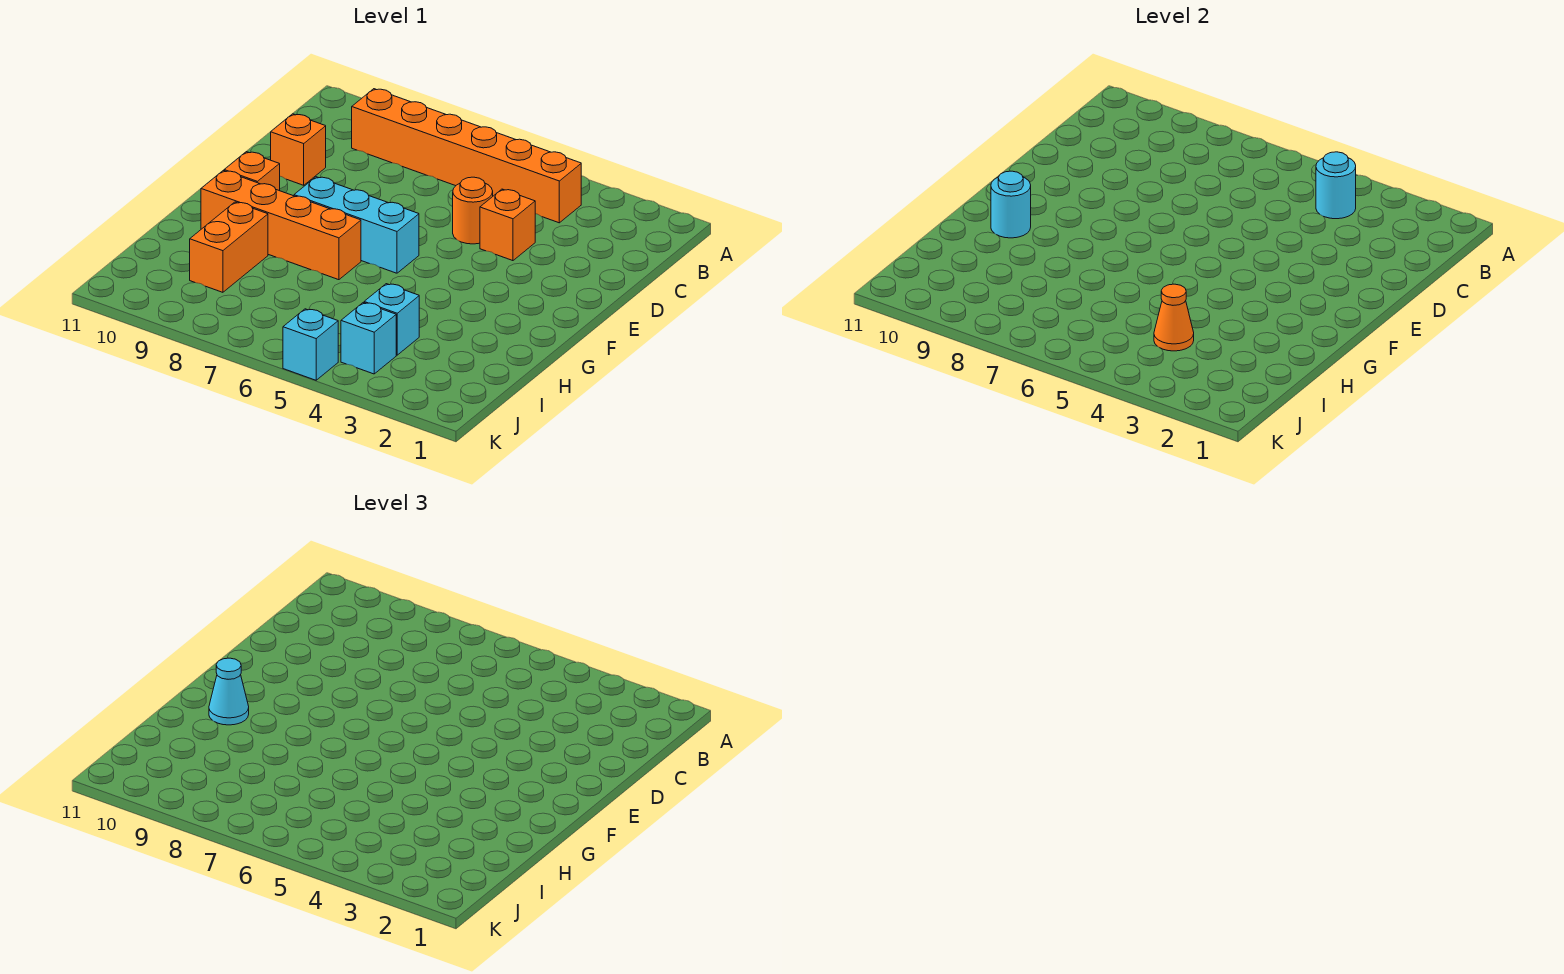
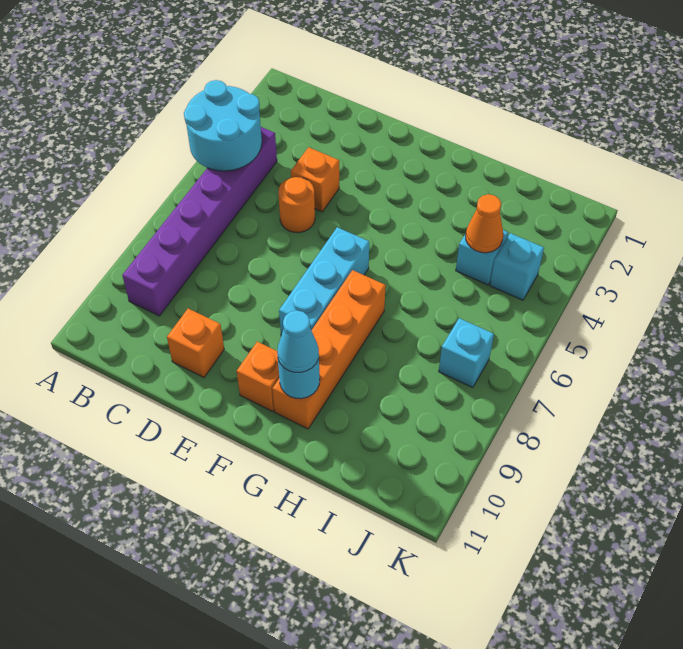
orange 1x6 brick [352,89,581,223] -> purple 1x6 brick [122,127,277,316]
cyan 1x1 round brick [1316,152,1356,219] -> cyan 2x2 round brick [184,80,262,171]
orange 1x2 brick [190,202,268,292] -> none
cyan 1x1 brick [283,309,338,380] -> cyan 1x1 brick moved to [439,318,494,388]

